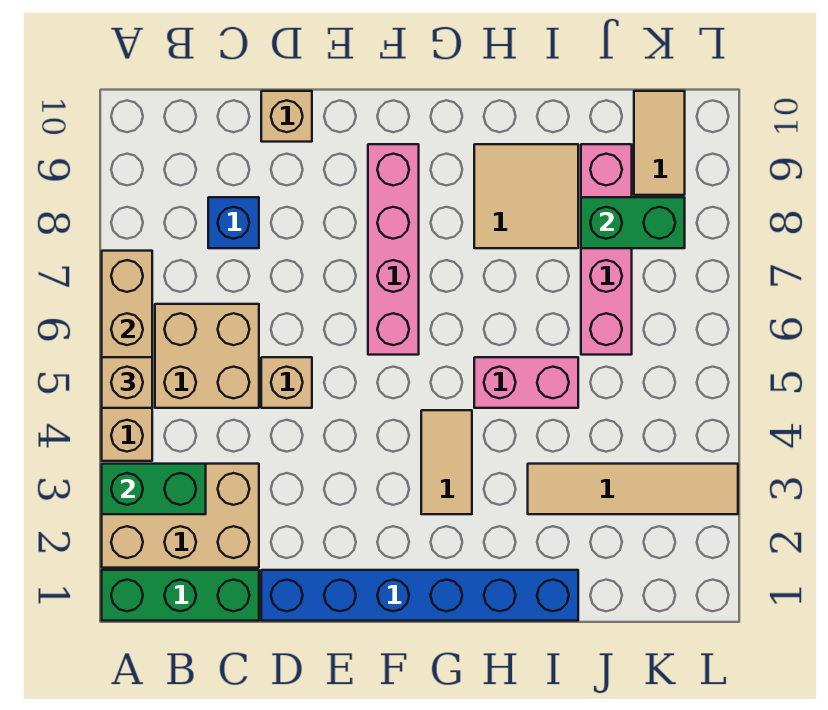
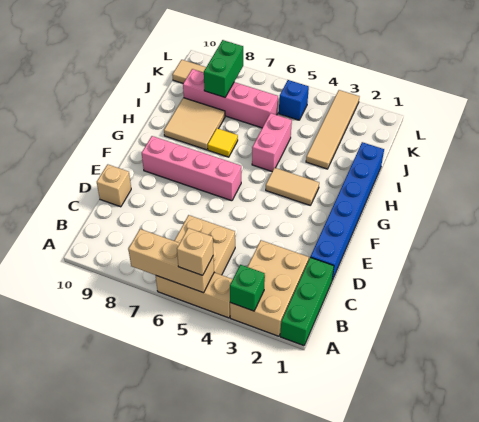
green 1x2 brick [102,464,206,514] -> green 1x1 brick [230,265,265,311]
blue 1x1 brick [208,197,259,248] -> blue 1x1 brick moved to [279,80,309,120]
tan 1x1 brick [261,357,312,408] -> none
none -> yellow 1x1 tile [208,128,238,157]

